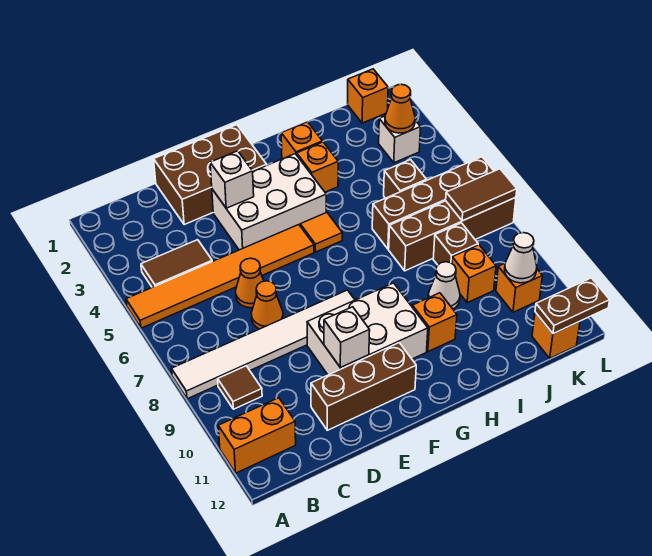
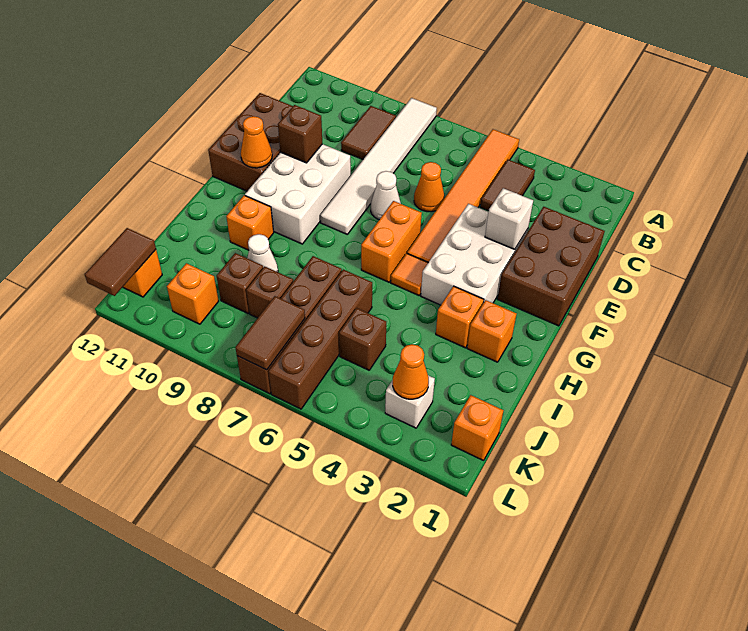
orange 1x2 brick [218,398,296,473] -> orange 1x2 brick moved to [361,201,422,282]
brown 1x1 tile [218,366,262,409] -> brown 1x2 tile [341,106,396,159]
orange 1x1 cone [251,281,283,329] -> orange 1x1 cone moved to [241,116,272,168]
brown 1x3 brick [311,343,416,430] -> brown 2x3 brick [208,93,293,191]
white 1x1 brick [324,307,370,368] -> brown 1x1 brick [278,105,322,163]
orange 1x1 brick [452,245,496,303] -> brown 1x1 brick [217,253,263,313]
white 1x1 cone [505,233,537,283] -> white 1x1 cone moved to [371,171,401,220]
brown 1x2 plate [535,278,610,334] -> brown 1x2 tile [85,228,156,296]

